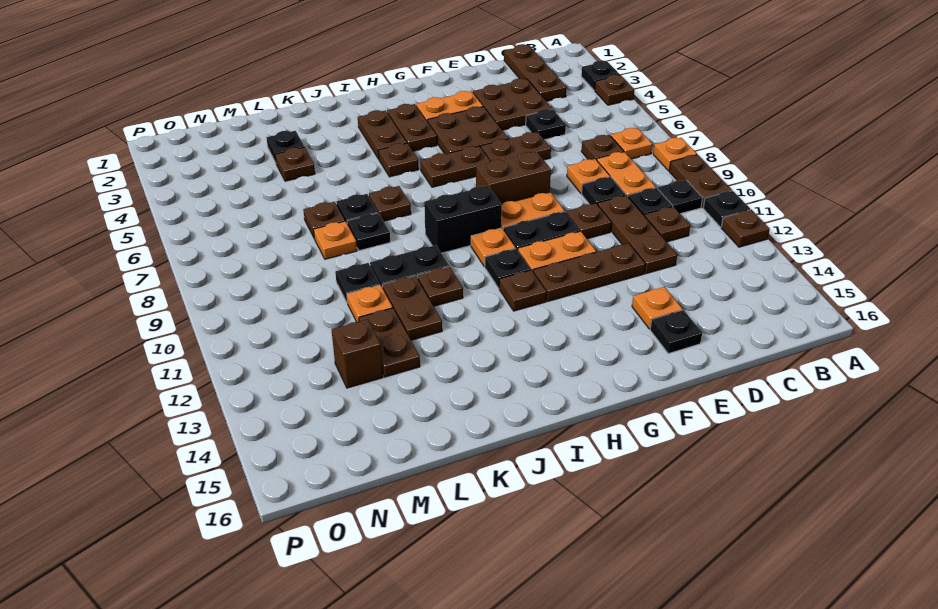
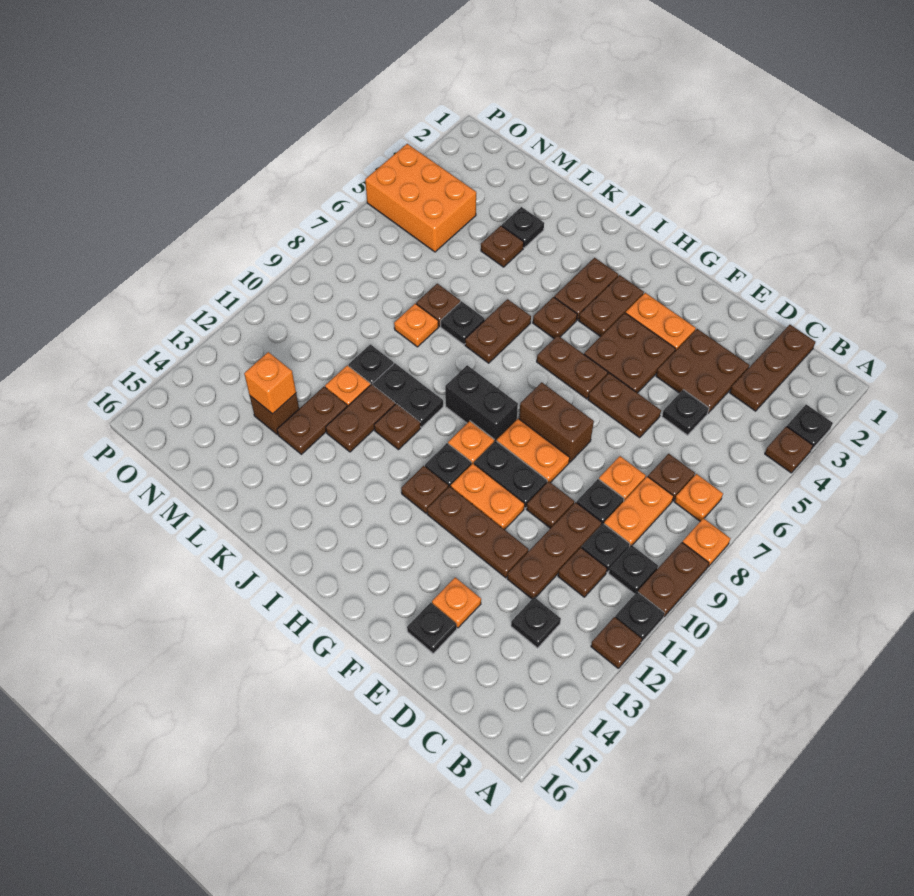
brown 1x1 plate [369,186,411,221] -> brown 1x2 plate [465,299,531,363]
black 1x1 plate [347,213,390,251] -> black 1x1 plate moved to [511,597,561,648]
none -> orange 1x1 brick [244,352,296,414]
none -> orange 2x3 brick [365,144,476,252]

